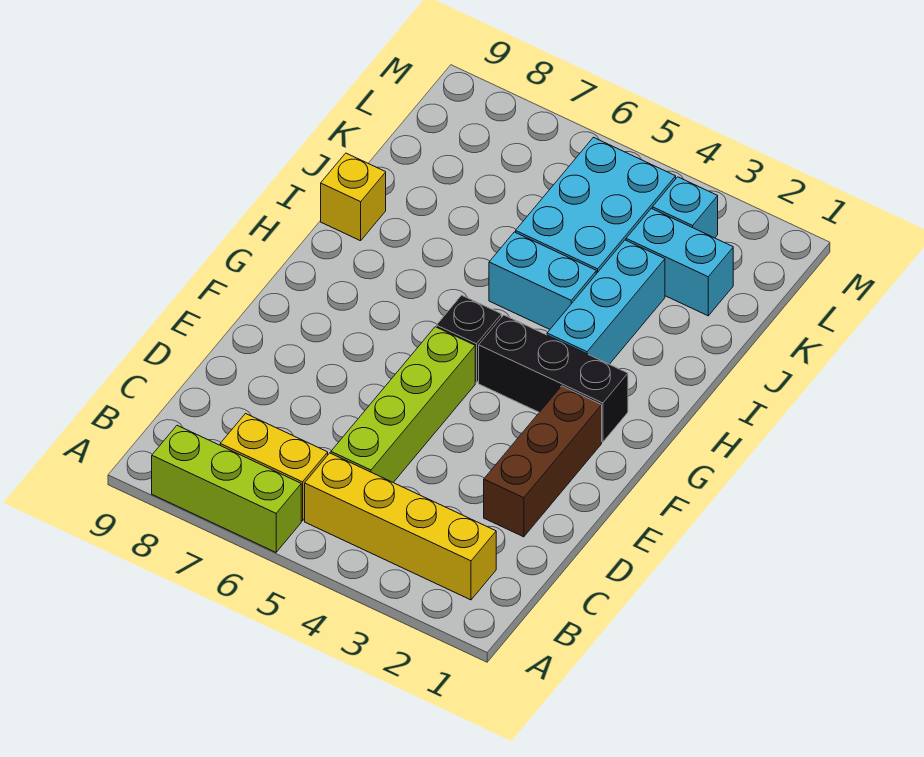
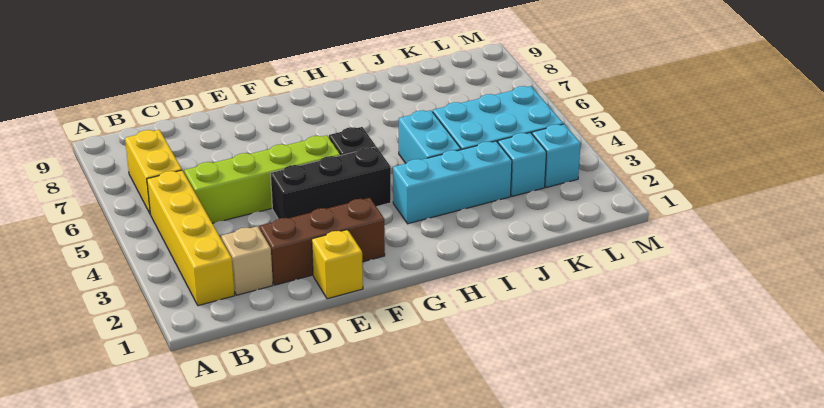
lime 1x3 brick [152,425,301,552] -> none
none -> tan 1x1 brick [221,226,273,295]
black 1x3 brick [479,315,628,442] -> black 1x3 brick turned to [270,147,391,219]
yellow 1x1 brick [321,153,386,241] -> yellow 1x1 brick moved to [312,230,363,299]
cyan 1x2 brick [626,208,733,316] -> cyan 1x1 brick [498,132,546,196]

